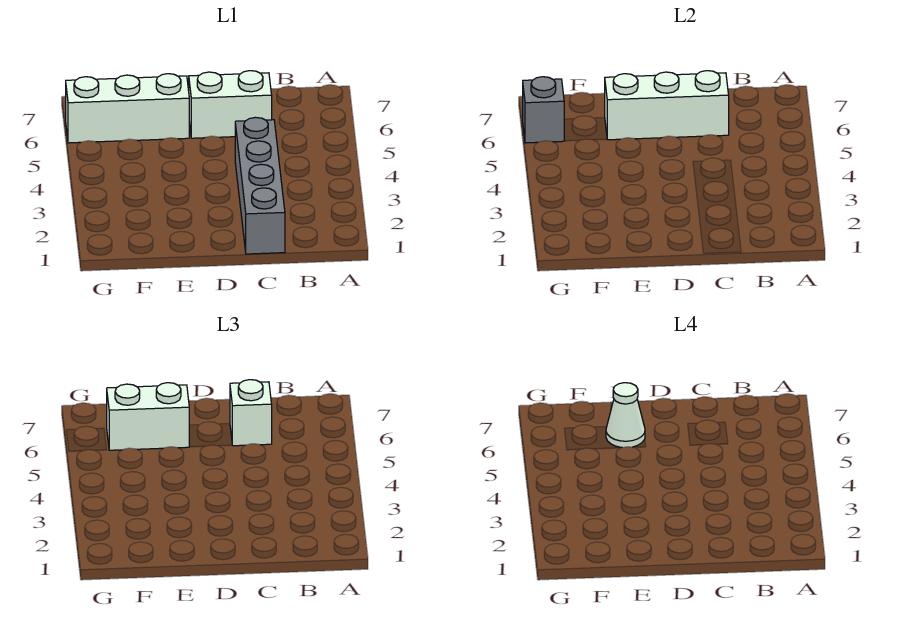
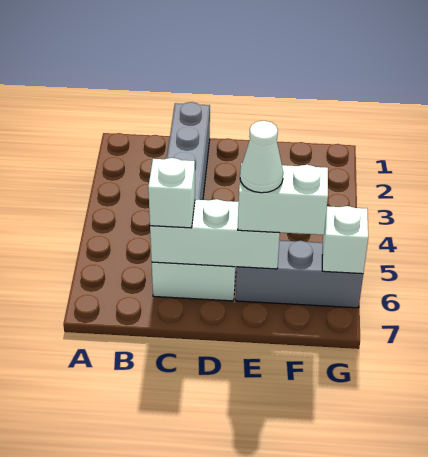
white 1x3 brick [66,74,189,143] -> grey 1x3 brick [236,240,363,308]
grey 1x1 brick [523,77,564,143] -> white 1x1 brick [322,206,368,274]

